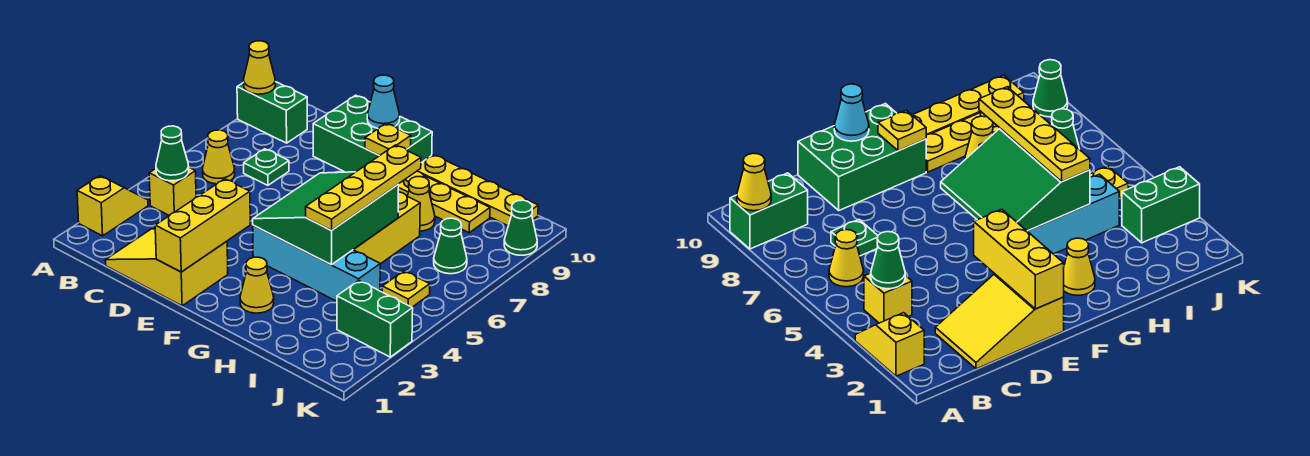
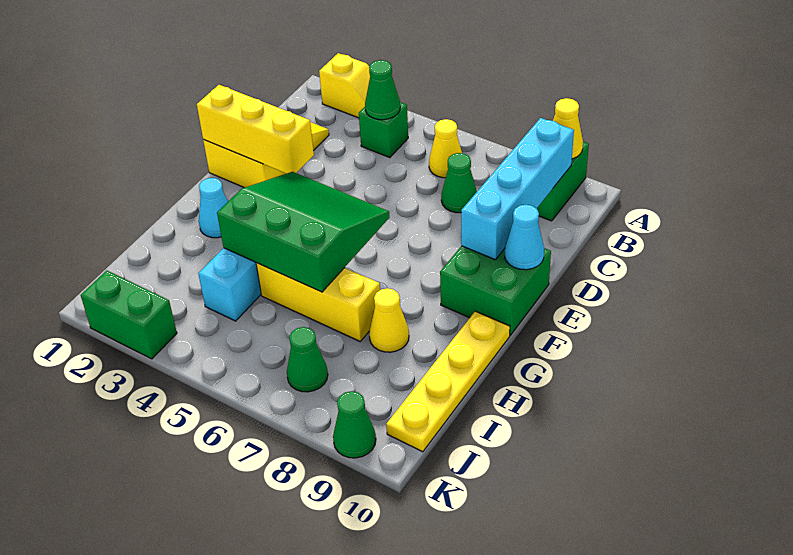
yellow 1x1 brick [149,167,196,216] -> green 1x1 brick [359,102,408,158]
none -> cyan 1x4 brick [461,118,574,259]
green 1x1 plate [244,149,289,185] -> green 1x1 cone [441,153,477,213]
green 2x3 brick [313,95,432,172] -> green 2x2 brick [440,246,551,335]
yellow 1x1 plate [365,124,411,156] -> none
yellow 1x1 cone [240,257,274,313] -> cyan 1x1 cone [199,178,228,238]
yellow 1x3 plate [398,171,490,233] -> none
yellow 1x4 plate [306,145,421,230] -> none
green 1x2 brick [337,281,413,357] -> green 1x2 brick turned to [81,270,177,359]
yellow 1x1 plate [382,271,430,307] -> none

